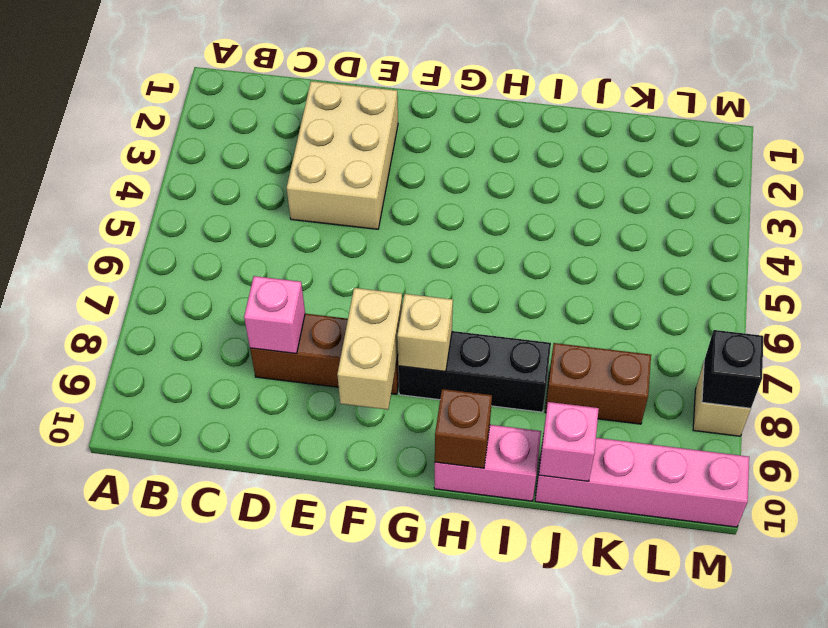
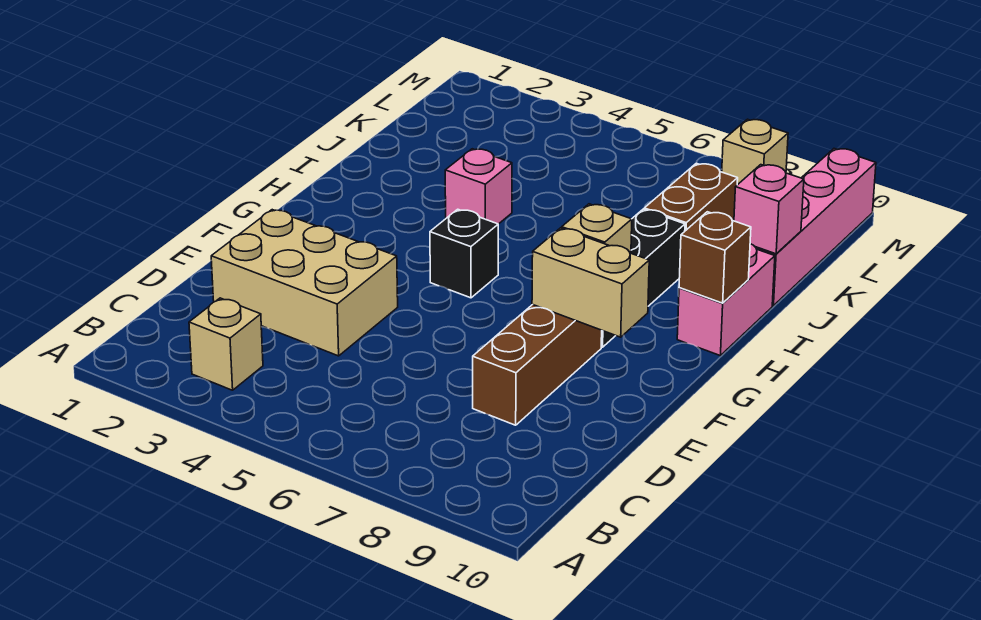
none -> tan 1x1 brick [189,298,263,390]
pink 1x1 brick [244,276,305,354] -> pink 1x1 brick moved to [445,149,512,224]
black 1x1 brick [702,330,763,408] -> black 1x1 brick moved to [430,209,498,298]

